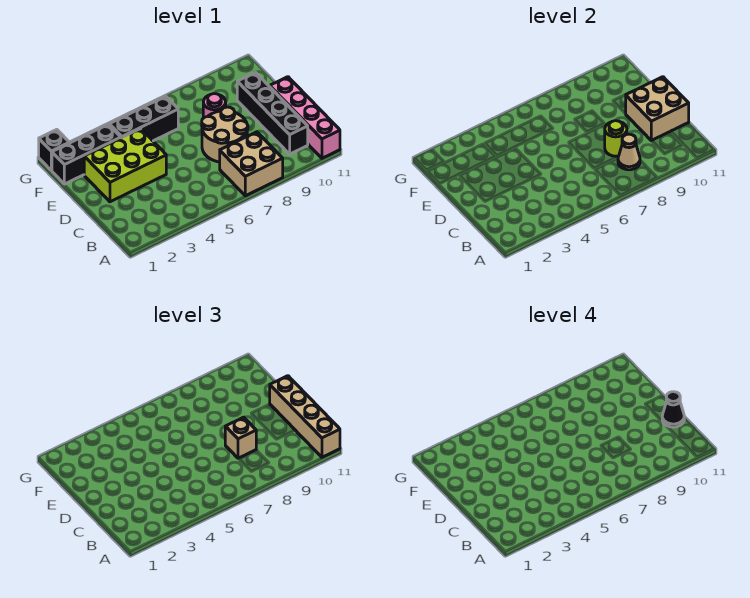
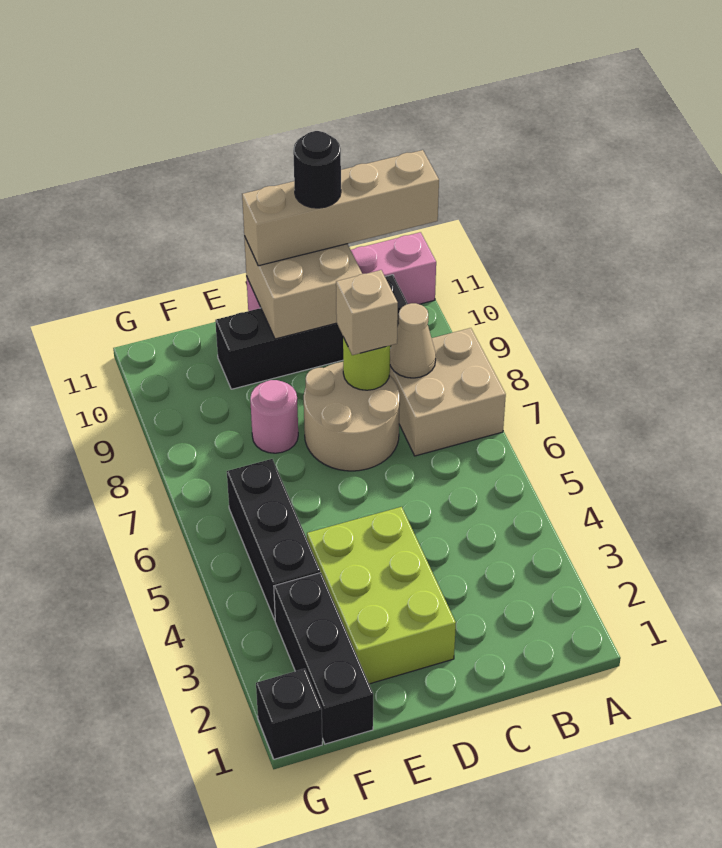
black 1x1 cone [662,392,684,427] -> black 1x1 round brick [293,131,341,208]

